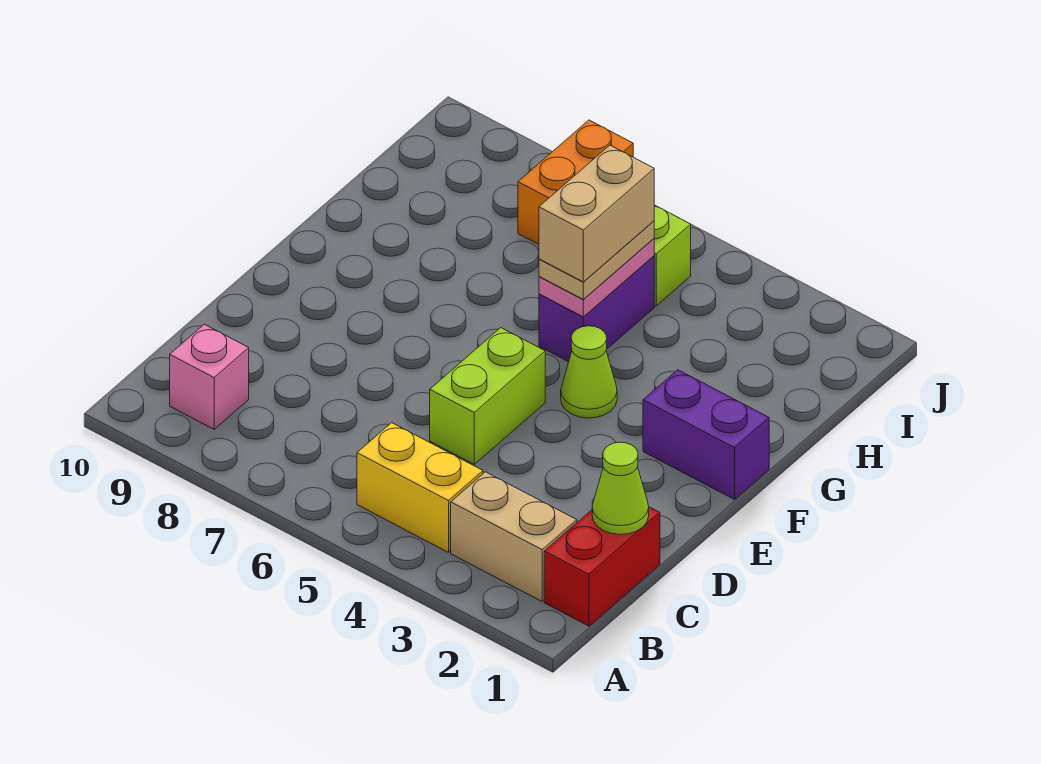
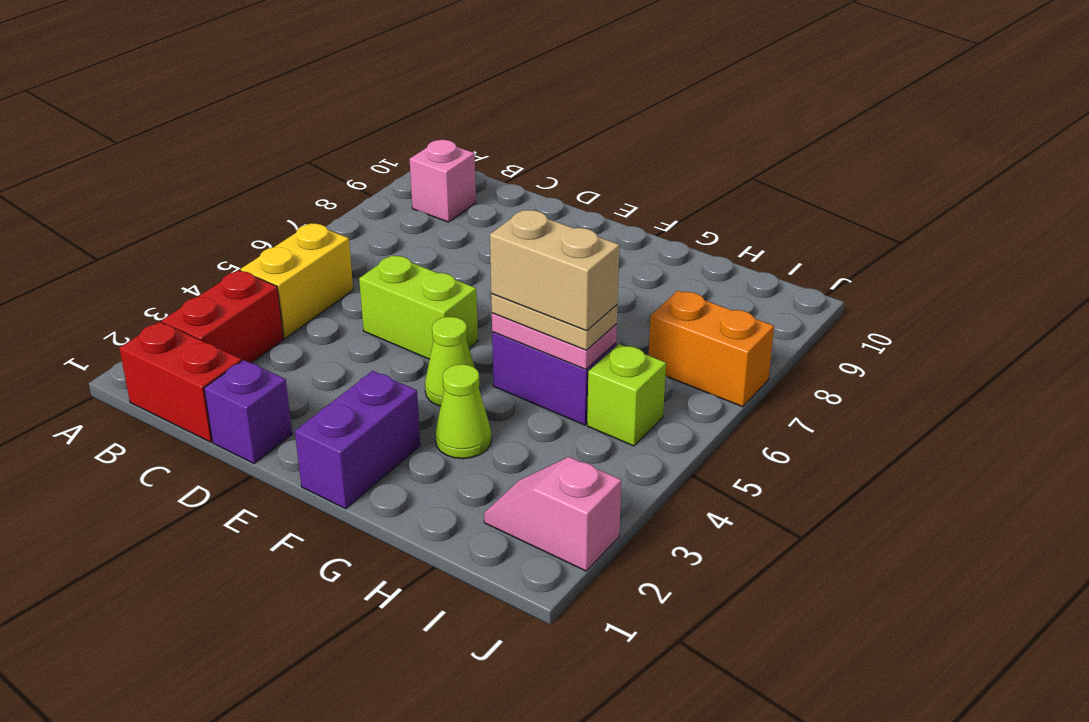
tan 1x2 brick [451,472,577,601] -> red 1x2 brick [162,270,284,363]
lime 1x1 cone [592,442,649,535] -> lime 1x1 cone moved to [435,364,491,459]
none -> purple 1x1 brick [204,360,292,463]
none -> pink 1x2 slope [484,457,621,571]

